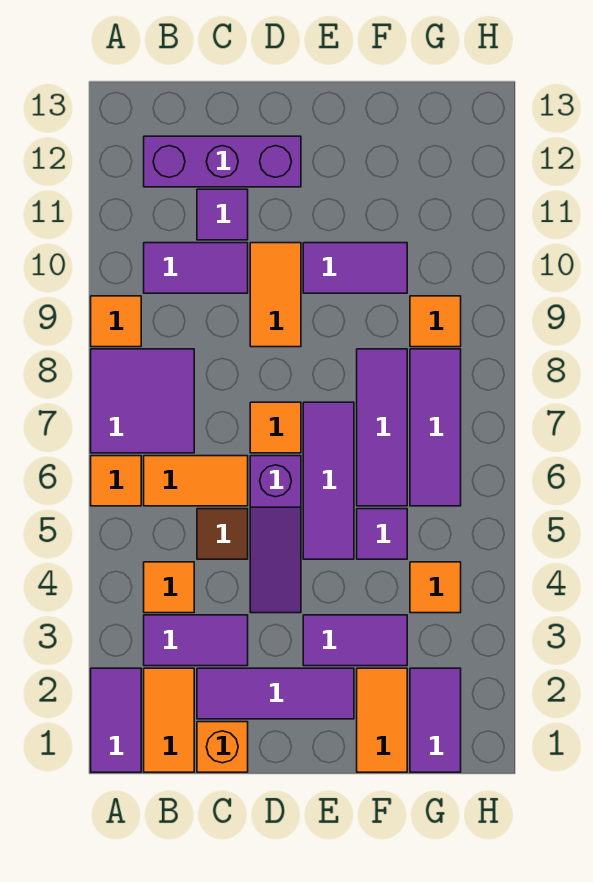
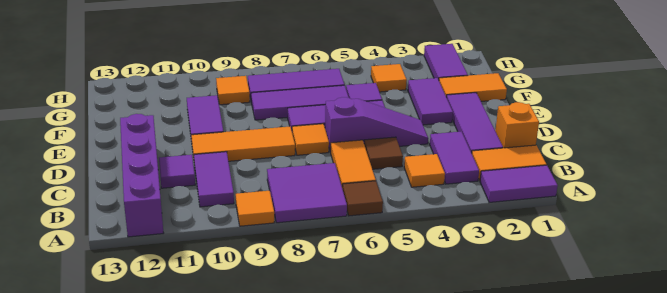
orange 1x1 tile [91,456,141,506] -> brown 1x1 tile [343,181,383,216]
purple 1x3 brick [144,136,301,187] -> purple 1x4 brick [120,114,163,237]
orange 1x2 tile [250,243,301,347] -> orange 1x3 tile [191,127,295,161]
purple 1x2 tile [410,668,461,772] -> purple 1x2 tile turned to [424,44,468,79]

